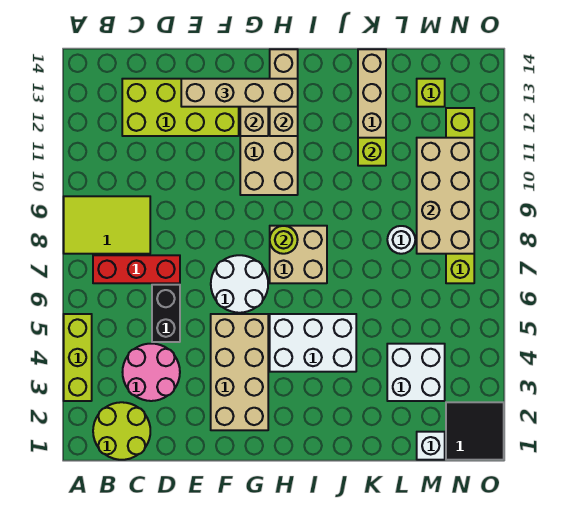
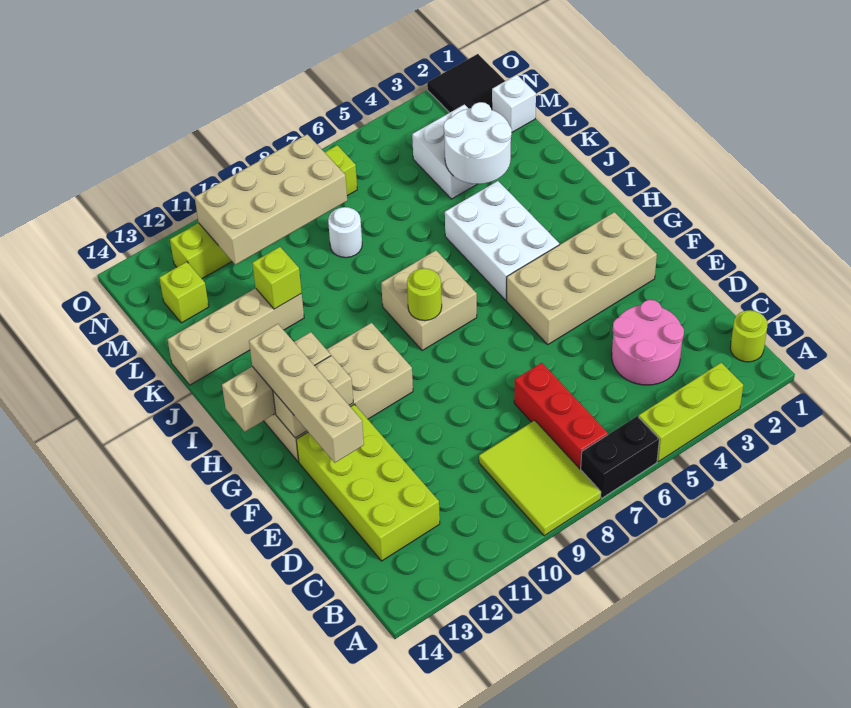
lime 2x2 round brick [93,402,150,460] -> lime 1x1 round brick [730,310,768,362]
black 1x2 brick [152,285,180,342] -> black 1x2 brick moved to [581,416,659,498]
white 2x2 round brick [211,255,268,313] -> white 2x2 round brick moved to [444,102,512,184]

